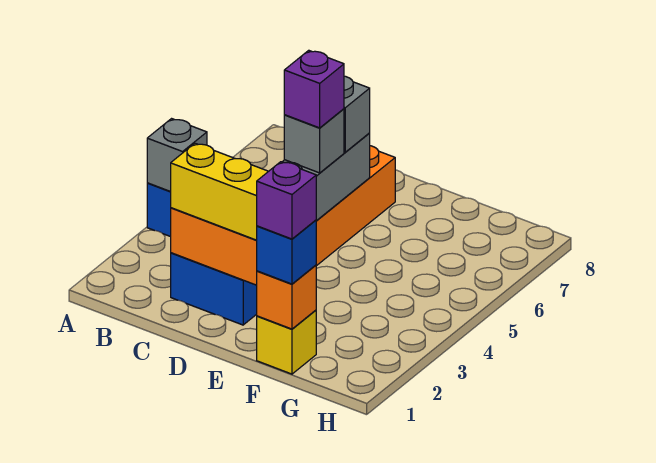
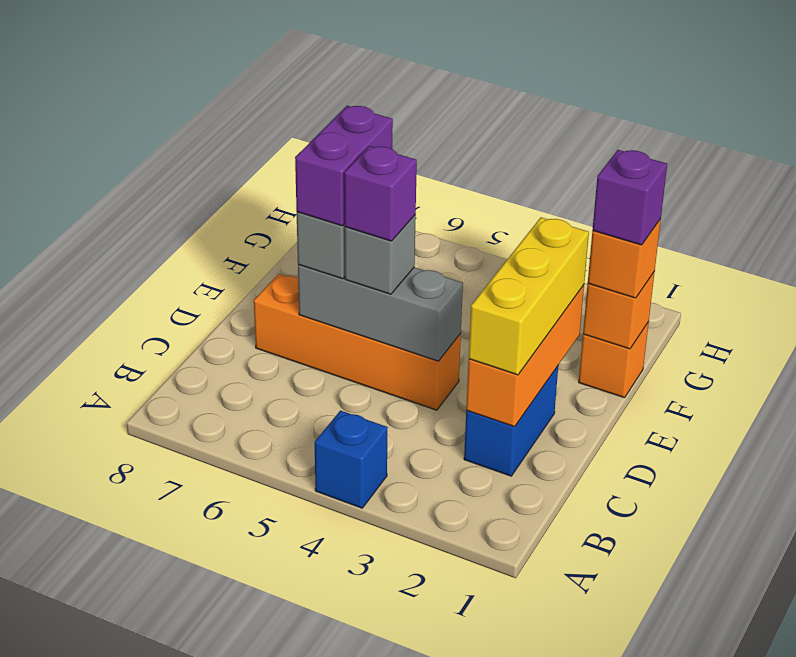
grey 1x1 brick [147,119,207,192] -> none
none -> purple 1x2 brick [295,106,393,226]
yellow 1x1 brick [257,310,316,374] -> orange 1x1 brick [579,322,649,398]
blue 1x1 brick [257,220,316,284] -> orange 1x1 brick [588,219,661,298]

